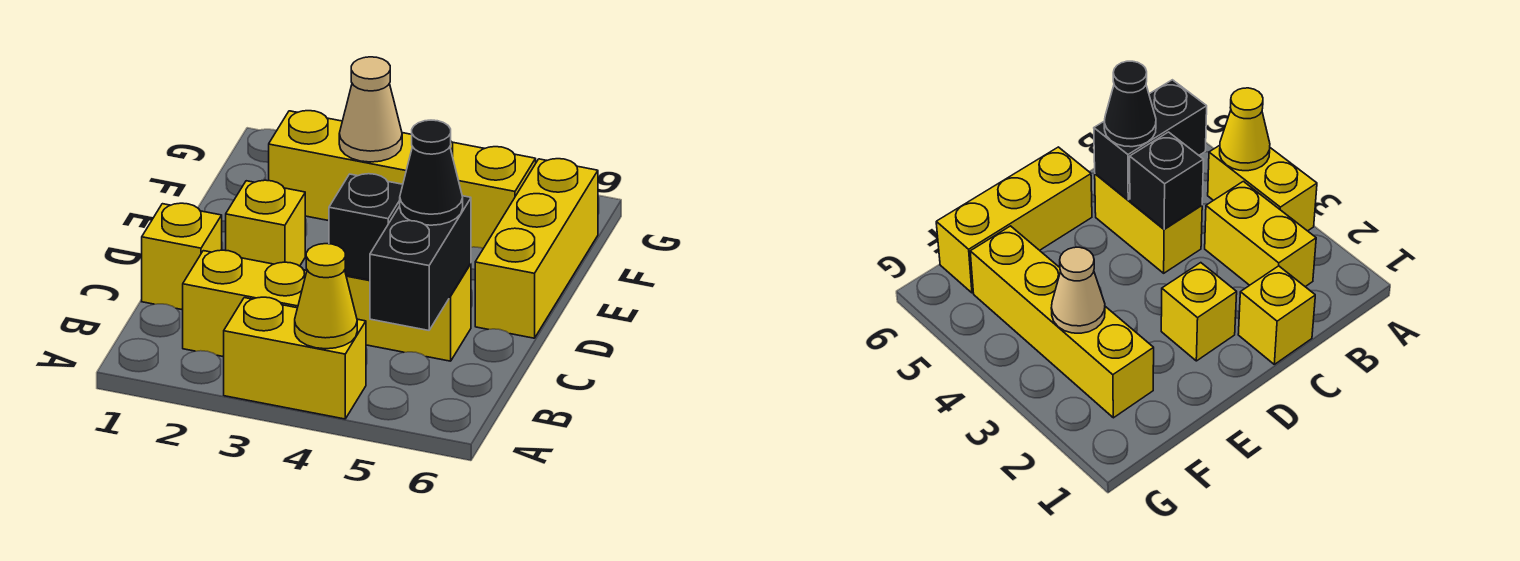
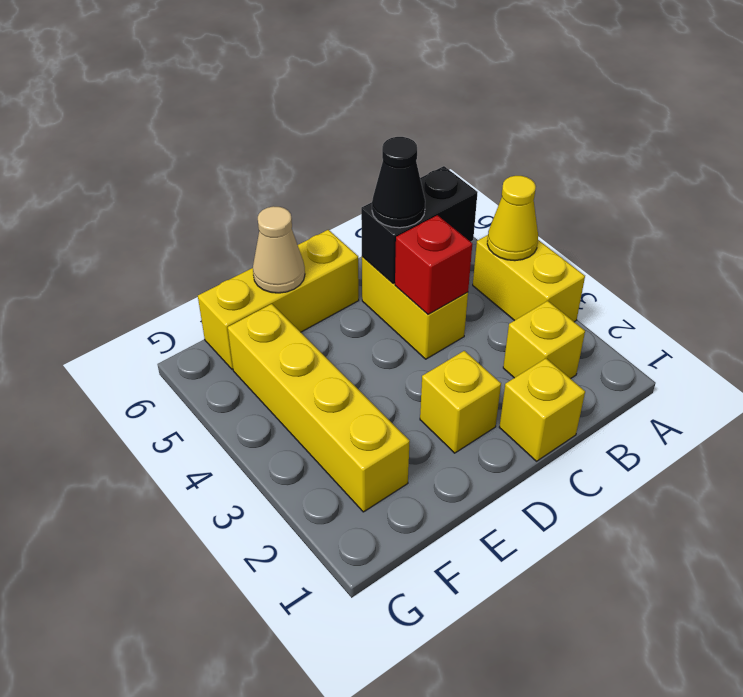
yellow 1x2 brick [183,250,307,357] -> yellow 1x1 brick [503,301,585,379]
black 1x1 brick [329,174,403,280] -> red 1x1 brick [395,215,472,314]
tan 1x1 cone [339,57,402,162] -> tan 1x1 cone moved to [253,206,305,293]

